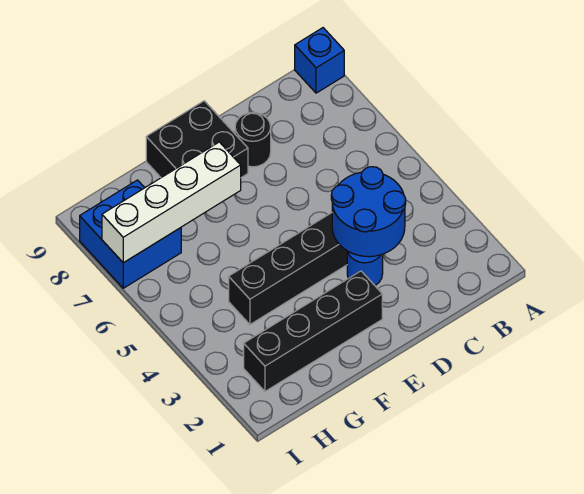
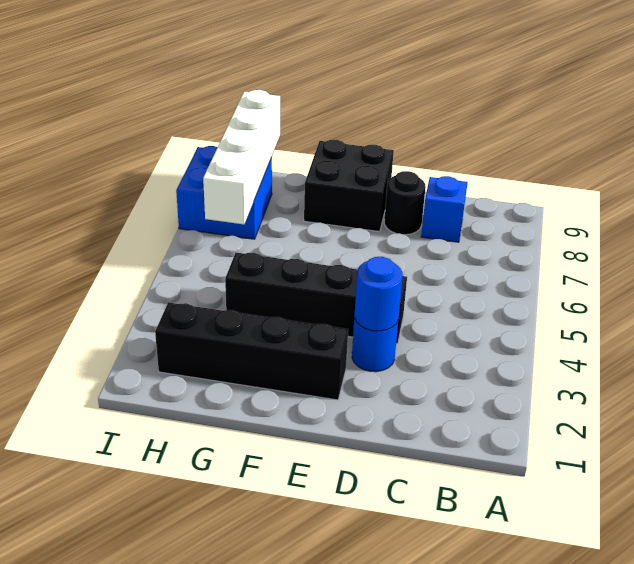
blue 1x1 brick [295,28,344,93] -> blue 1x1 brick moved to [421,176,468,242]
blue 2x2 round brick [331,167,406,257] -> blue 1x1 round brick [355,257,403,331]
white 1x4 brick [102,142,241,263] -> white 1x4 brick turned to [203,90,280,224]

